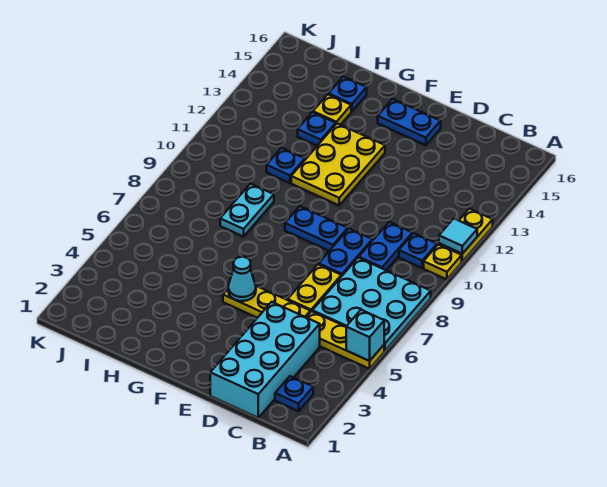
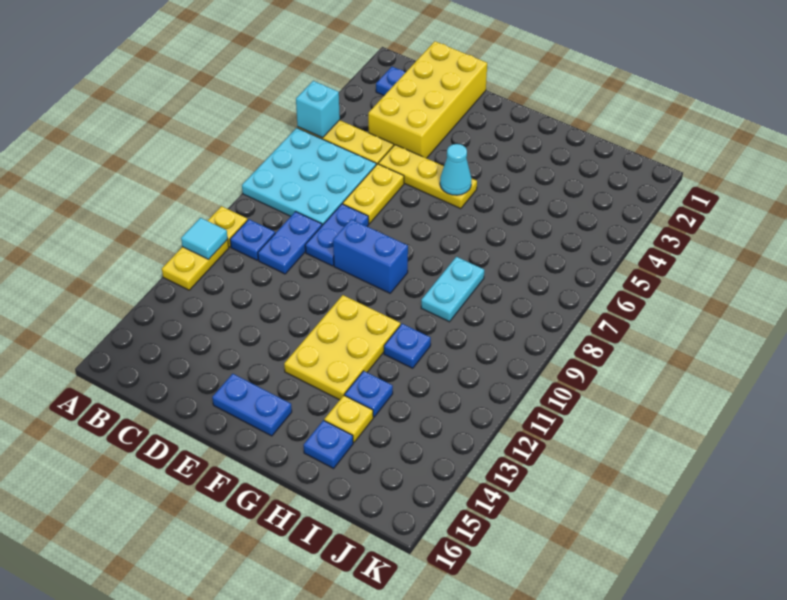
cyan 2x4 brick [210,302,320,418] -> yellow 2x4 brick [368,41,487,158]
blue 1x2 plate [285,206,348,251] -> blue 1x2 brick [333,219,408,293]

